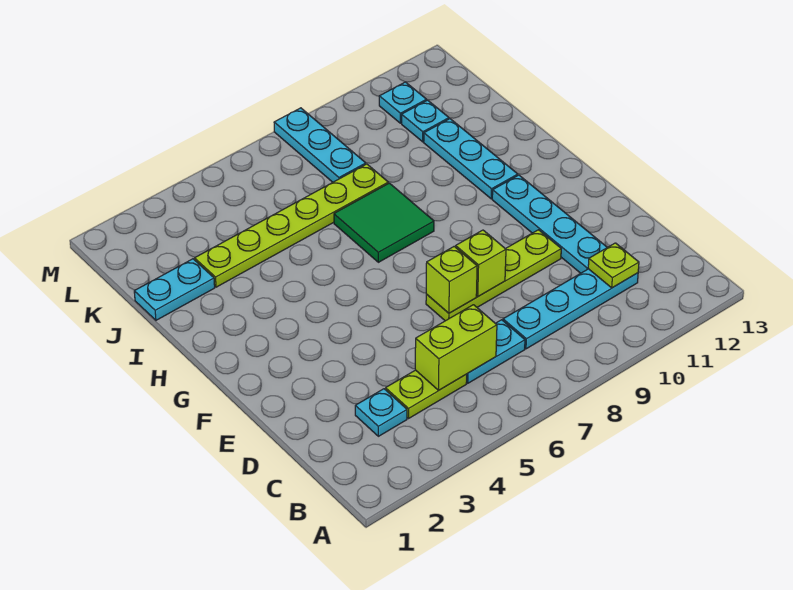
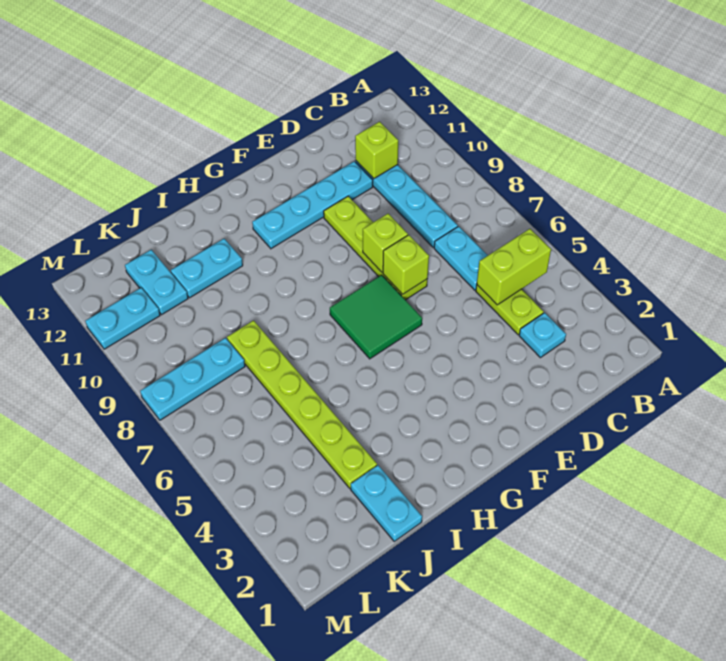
lime 1x2 brick [415,305,497,390] -> lime 1x2 brick turned to [477,229,551,305]
lime 1x1 plate [588,243,639,288] -> lime 1x1 brick [355,122,398,179]
green 2x2 tile [334,183,434,262] -> green 2x2 tile moved to [330,275,422,359]
cyan 1x3 plate [424,119,518,199] -> cyan 1x2 plate [171,239,243,298]
cyan 1x1 plate [402,100,449,142] -> cyan 1x2 plate [125,250,188,315]
cyan 1x1 plate [379,82,427,123] -> cyan 1x2 plate [85,288,160,349]

